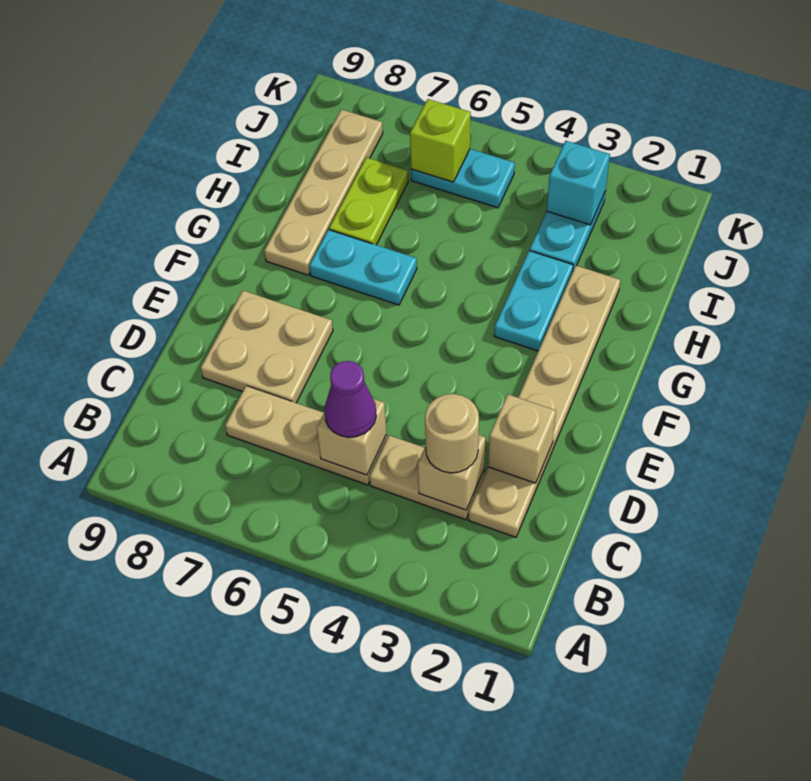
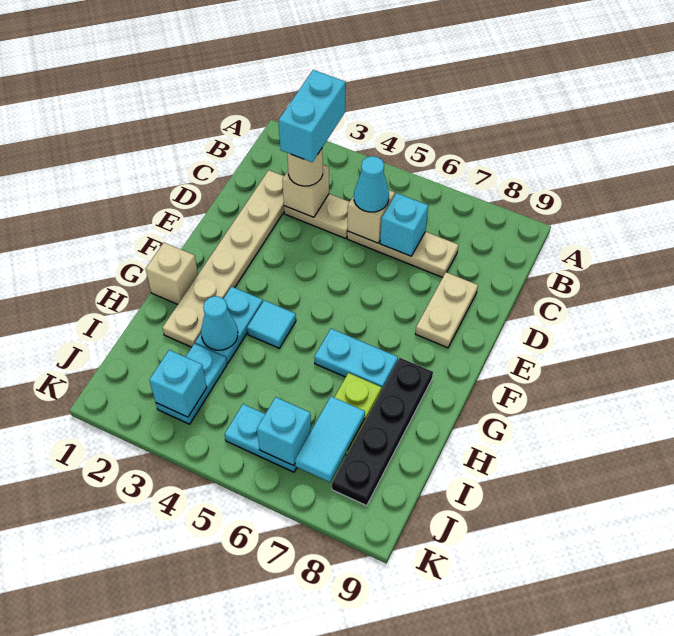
none -> cyan 1x2 brick [279,70,345,162]
purple 1x1 cone [324,361,376,437] -> cyan 1x1 cone [354,156,389,212]
none -> cyan 1x1 brick [380,193,428,256]
tan 1x1 brick [488,394,556,483] -> tan 1x1 brick moved to [146,243,198,304]
tan 2x2 plate [201,291,333,403] -> tan 1x2 plate [415,272,478,348]
none -> cyan 1x1 tile [247,300,296,348]
tan 1x4 plate [264,109,383,275] -> black 1x4 plate [332,358,433,506]
none -> cyan 1x1 cone [201,296,238,350]
none -> cyan 1x2 tile [295,396,365,482]
lime 1x1 brick [410,99,471,182] -> cyan 1x1 brick [257,397,311,466]

